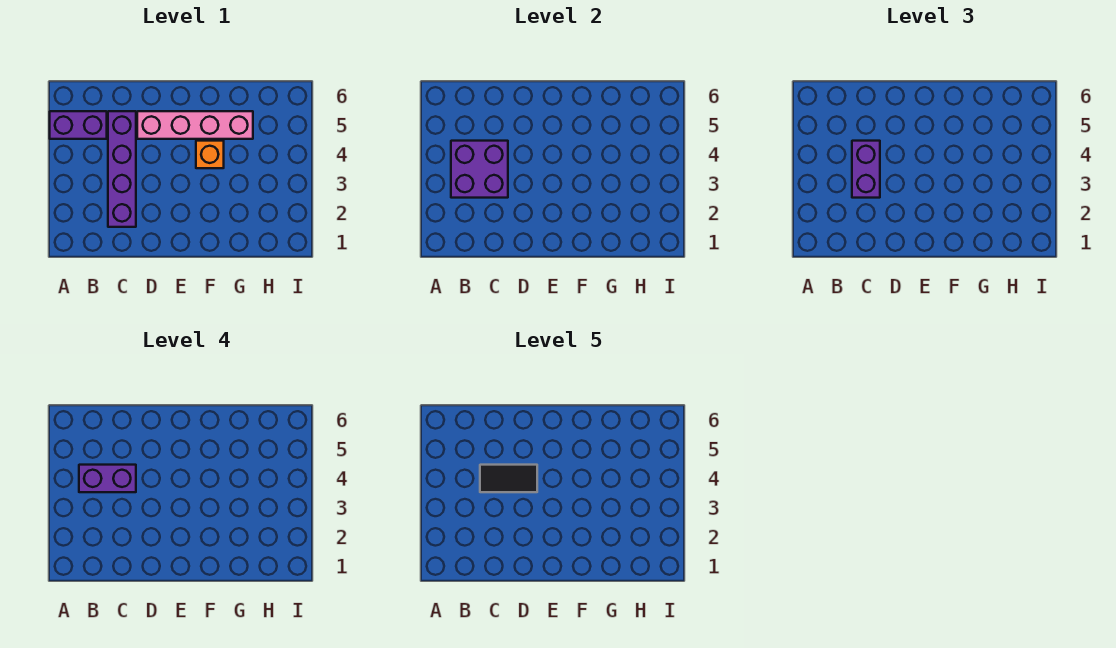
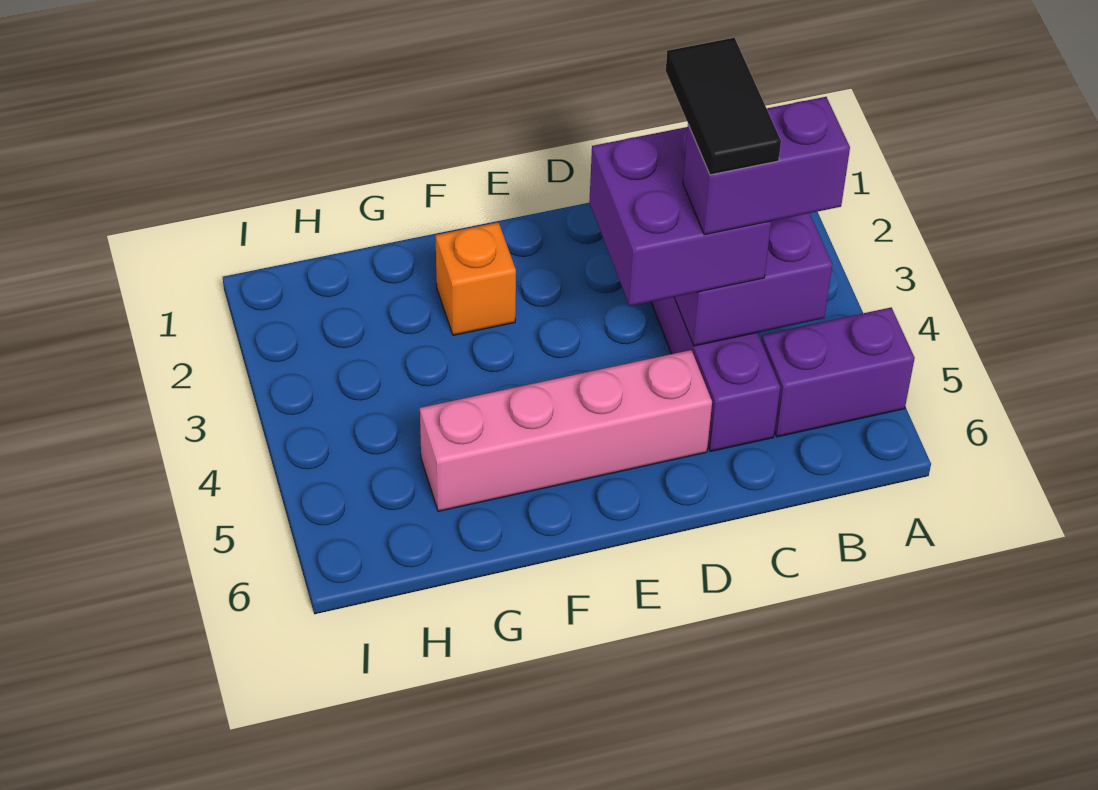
purple 1x2 brick [852,141,880,198] -> purple 2x2 brick [589,127,771,306]
black 1x2 tile [480,465,537,492] -> black 1x2 tile turned to [666,38,781,175]
orange 1x1 brick [196,141,224,168] -> orange 1x1 brick moved to [436,222,516,335]

